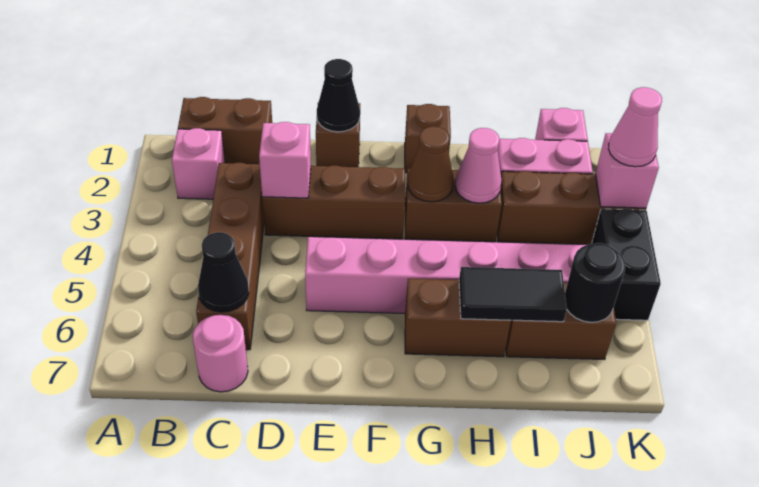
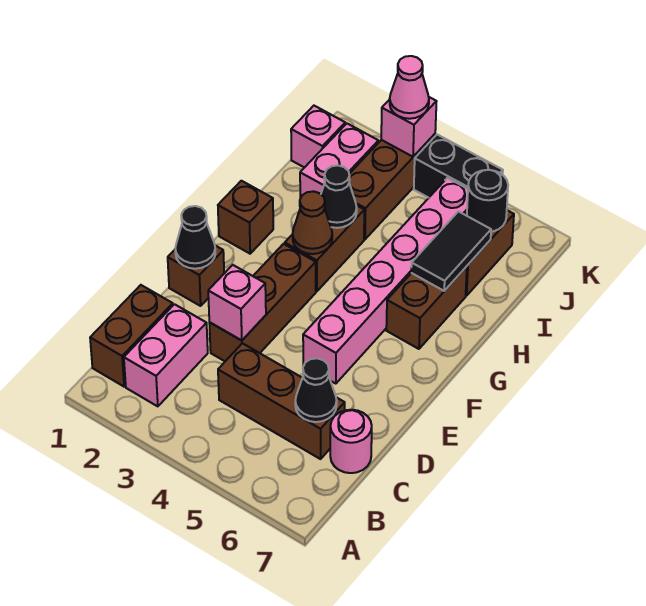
pink 1x1 brick [172,128,225,199] -> pink 1x2 brick [124,304,208,406]
brown 1x4 brick [196,163,264,350] -> brown 1x3 brick [218,343,345,459]
pink 1x1 cone [455,128,502,203] -> black 1x1 cone [321,166,357,228]

